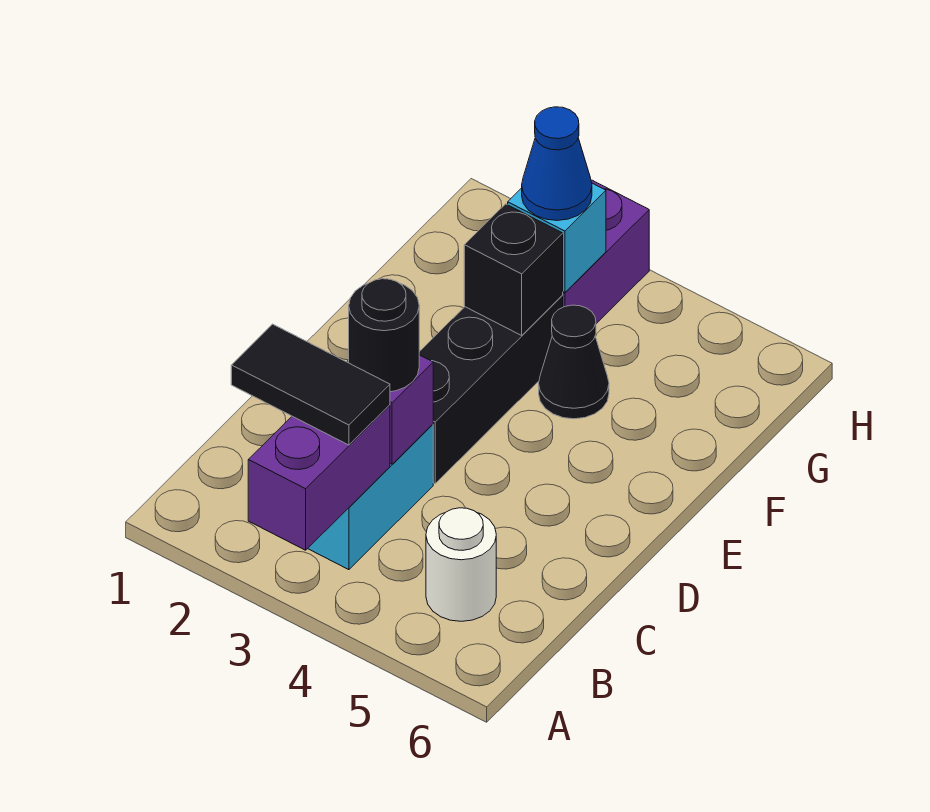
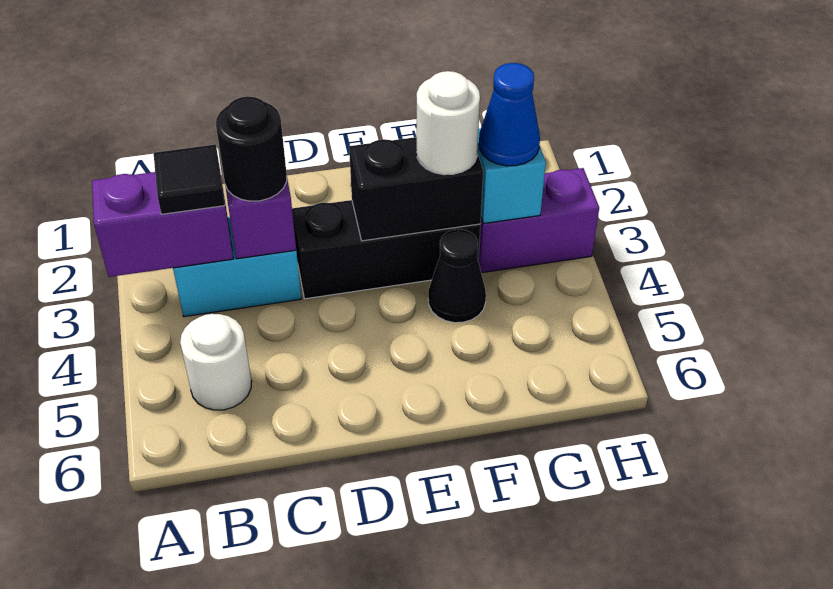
black 1x2 tile [231,324,390,445] -> black 1x1 tile [154,144,225,214]
black 1x1 brick [464,204,563,335] -> black 1x2 brick [349,137,483,241]
none -> white 1x1 round brick [417,71,480,175]

